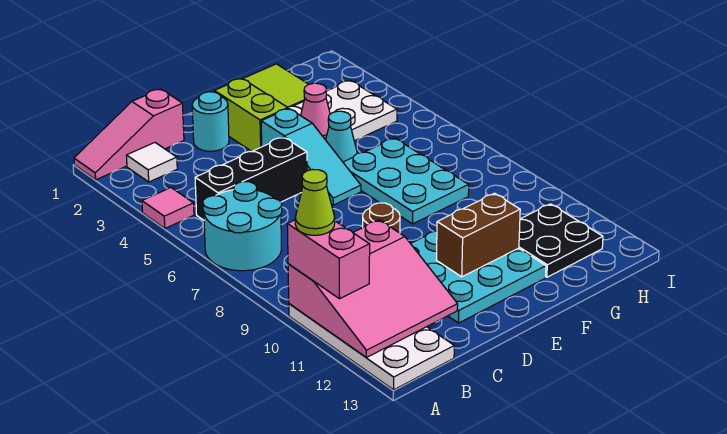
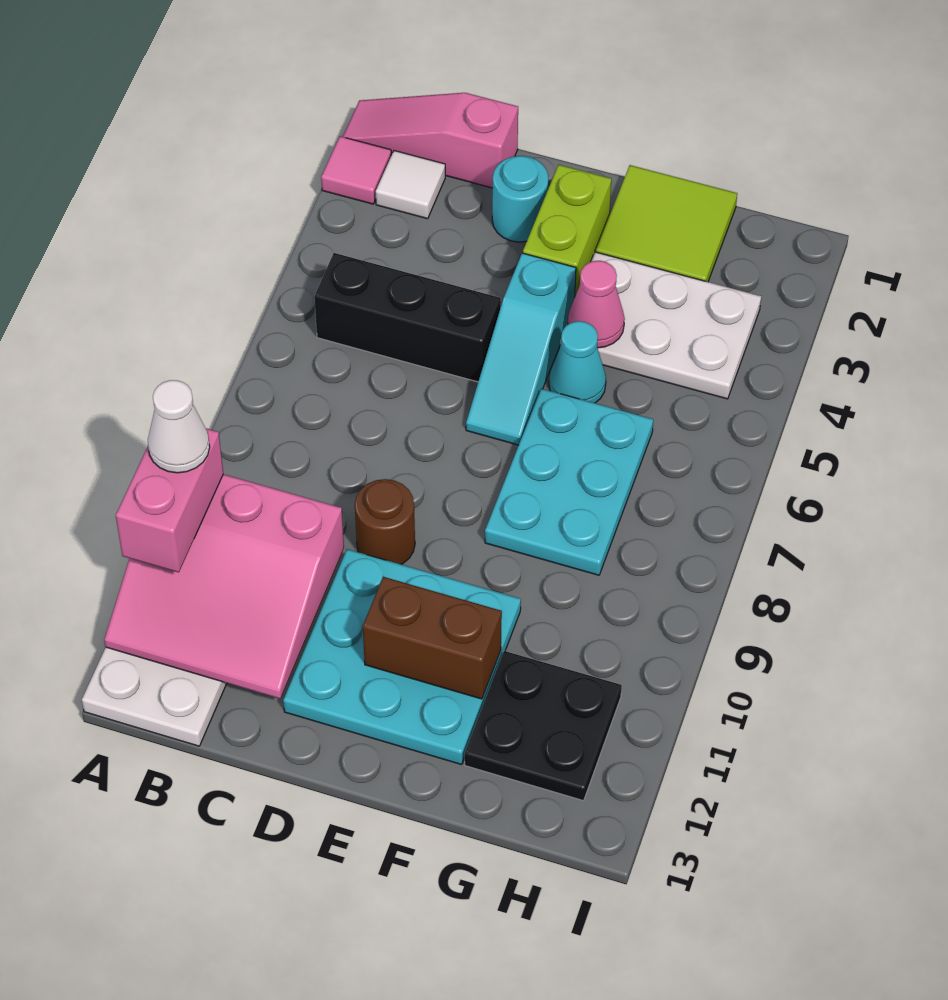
pink 1x1 tile [142,188,194,228] -> pink 1x1 tile moved to [321,136,391,204]
cyan 2x2 round brick [203,182,282,271] -> none
lime 1x1 cone [295,170,335,235] -> white 1x1 cone [148,380,210,473]

